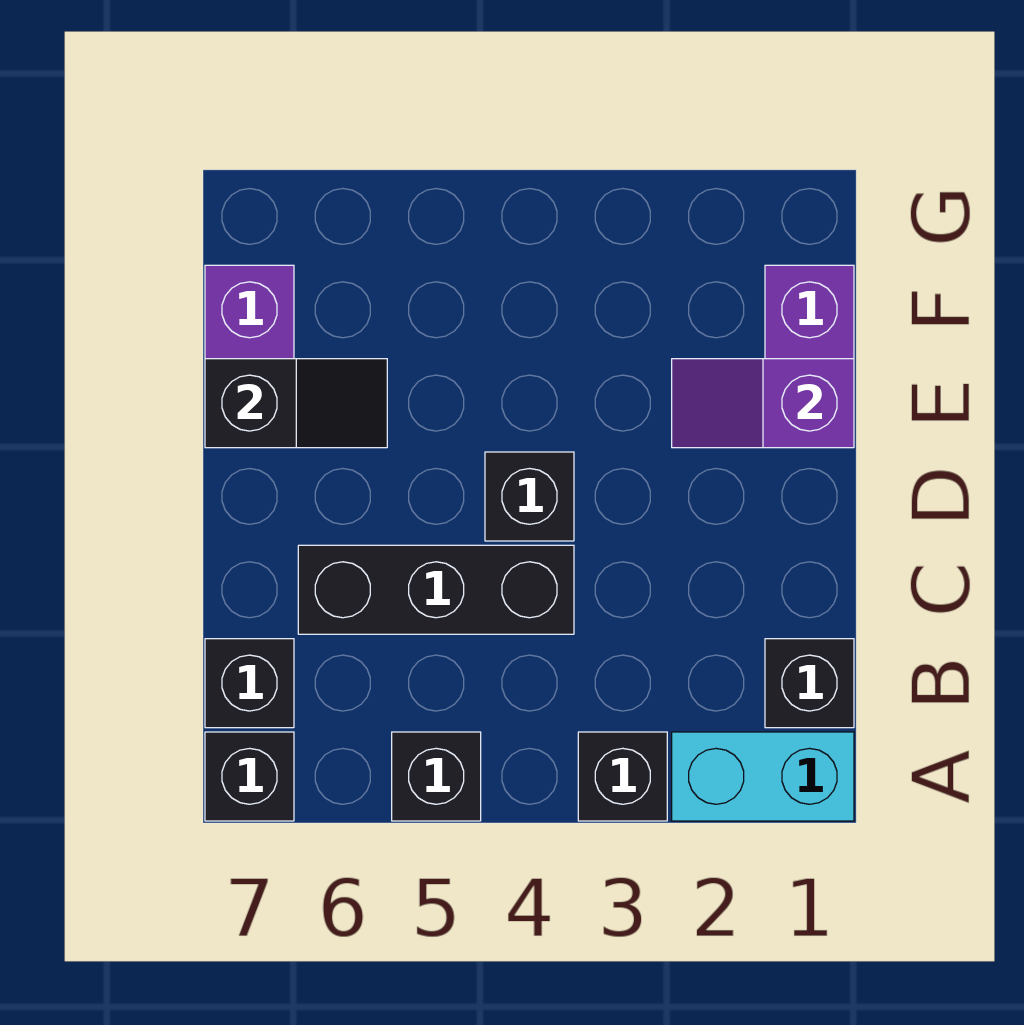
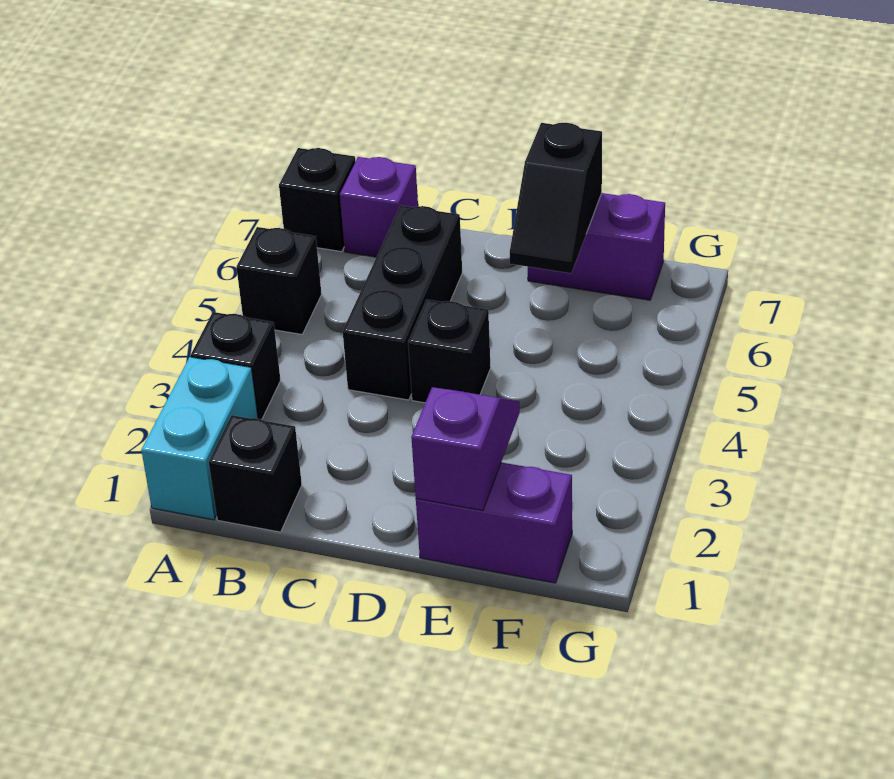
black 1x1 brick [205,639,294,728] -> purple 1x1 brick [340,157,418,257]

